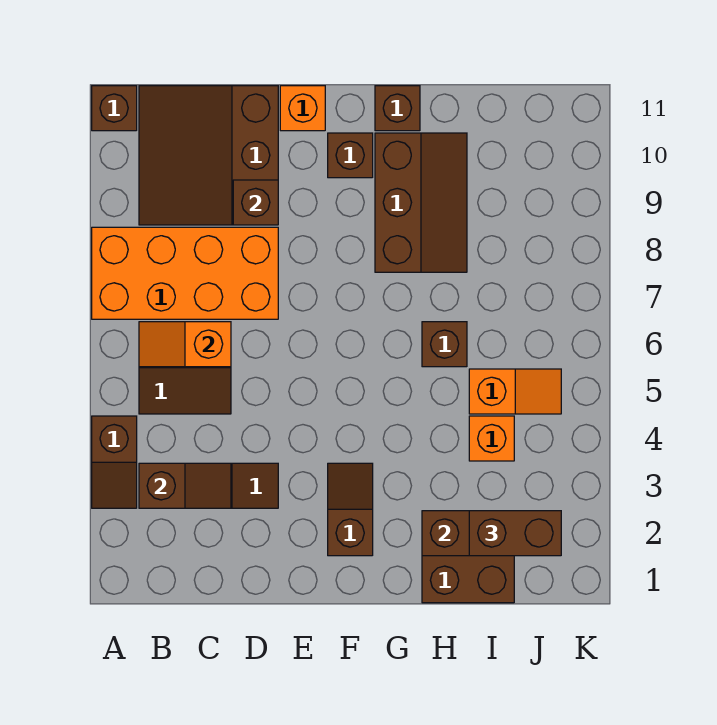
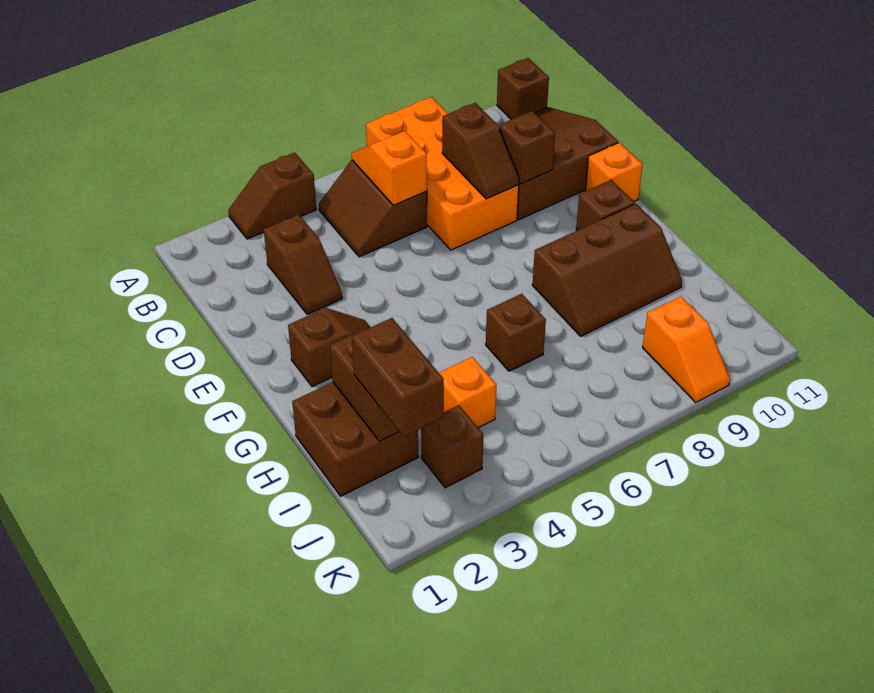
brown 1x2 slope [139,463,231,508] -> brown 1x2 slope moved to [442,103,519,199]
brown 1x1 brick [375,86,420,131] -> brown 1x1 brick moved to [421,405,483,488]
orange 1x2 slope [469,369,561,414] -> orange 1x2 slope moved to [643,296,730,402]

